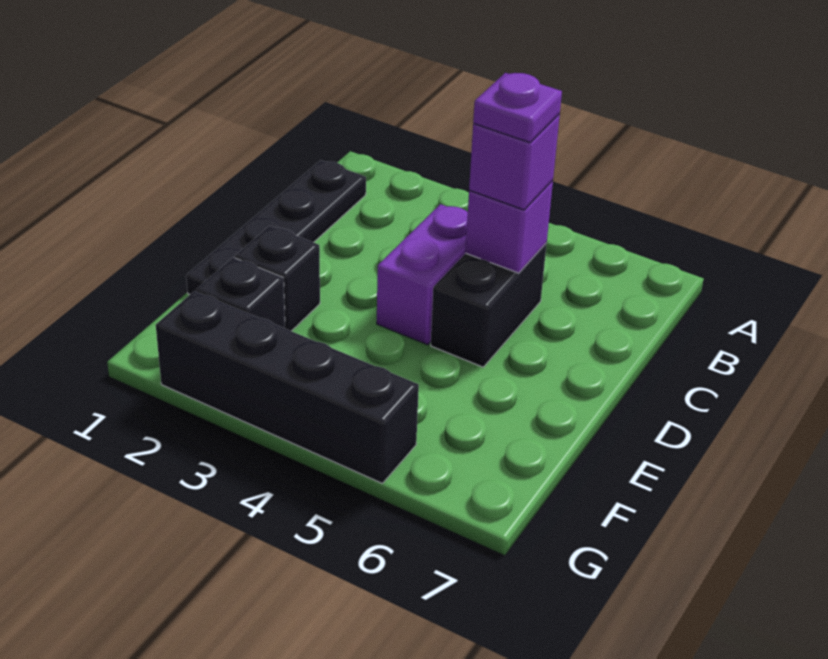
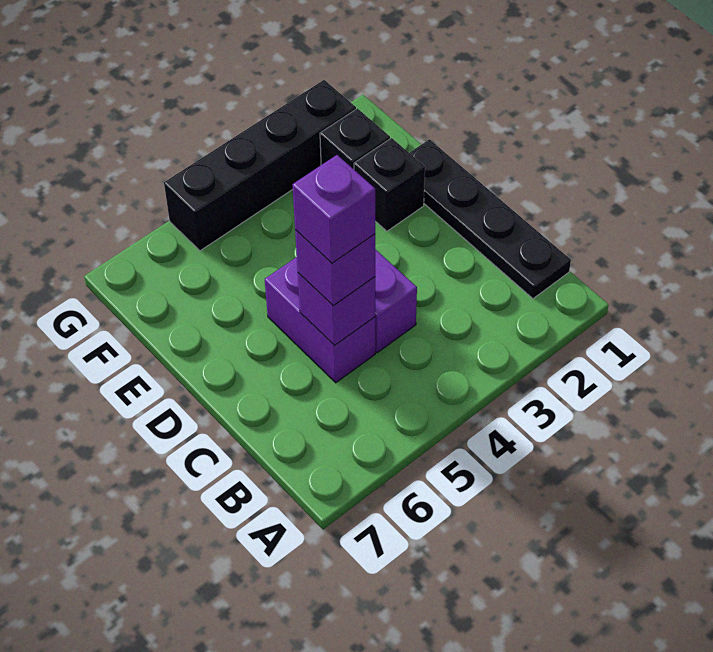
black 1x2 brick [431,243,547,367] -> purple 1x2 brick [265,257,375,383]
purple 1x1 plate [473,73,562,143] -> purple 1x1 brick [292,155,375,263]

